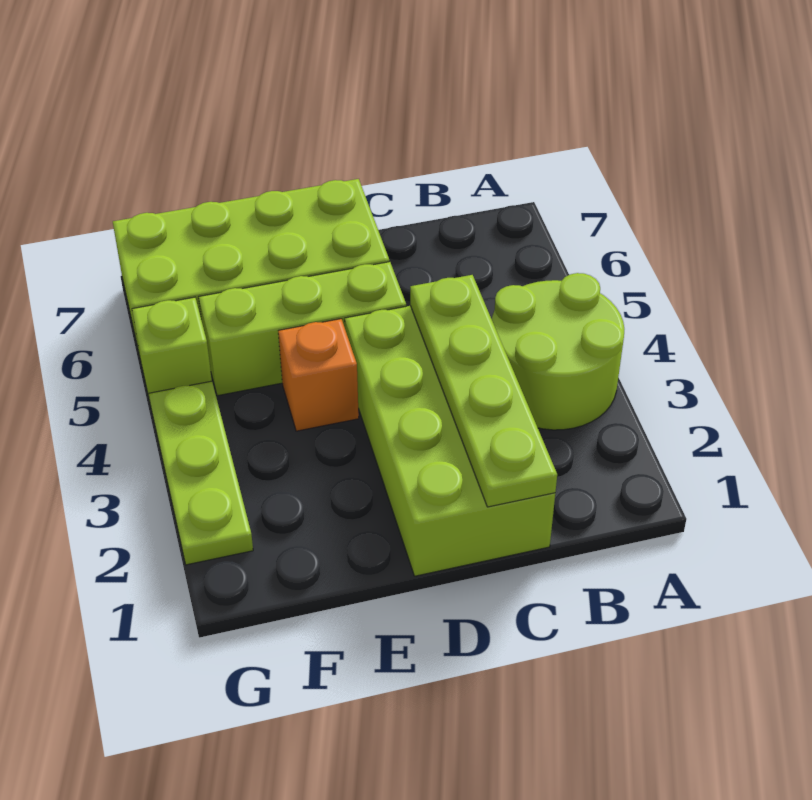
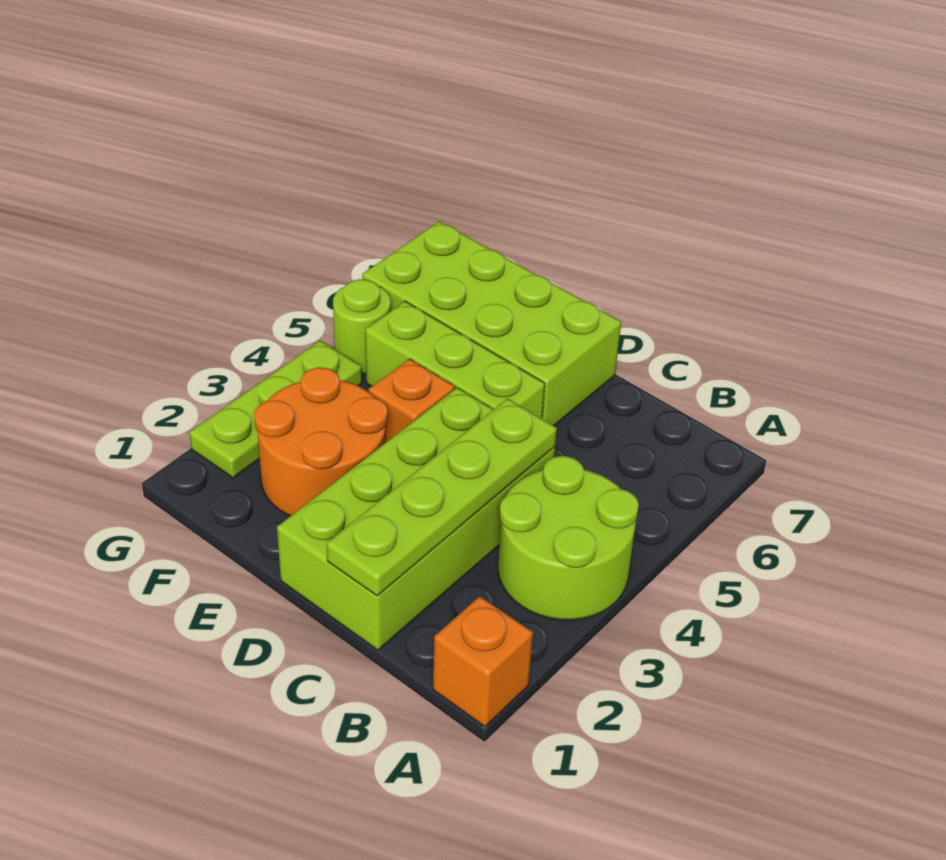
none -> orange 1x1 brick [433,596,533,727]
none -> orange 2x2 round brick [254,367,388,516]
lime 1x1 brick [132,297,212,401] -> lime 1x1 round brick [333,279,391,374]

